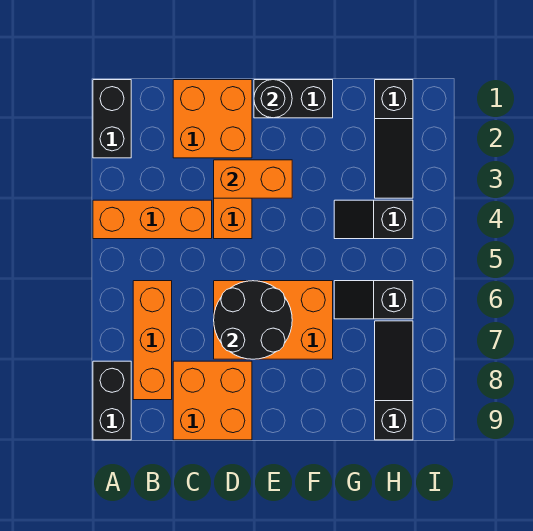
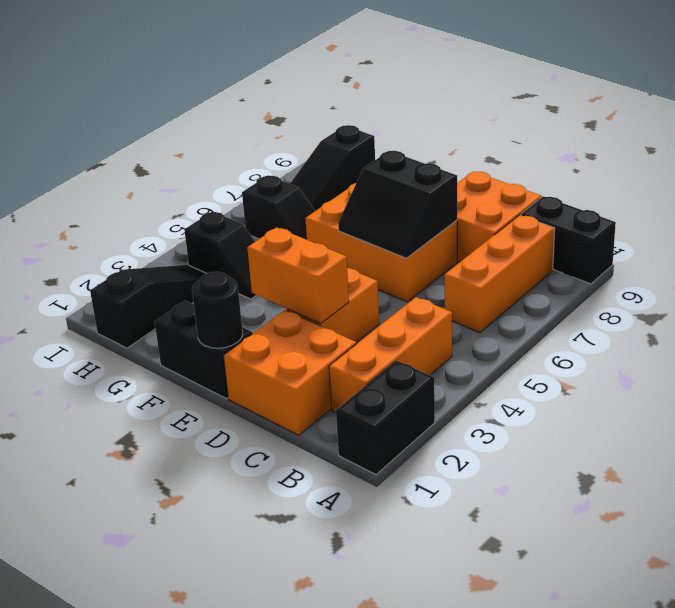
orange 1x3 brick [93,200,212,239] -> orange 1x3 brick turned to [329,297,452,413]
black 1x2 brick [93,361,131,440] -> black 1x2 brick turned to [521,196,616,284]
black 2x2 round brick [214,281,292,359] -> black 2x2 slope [338,151,457,258]

